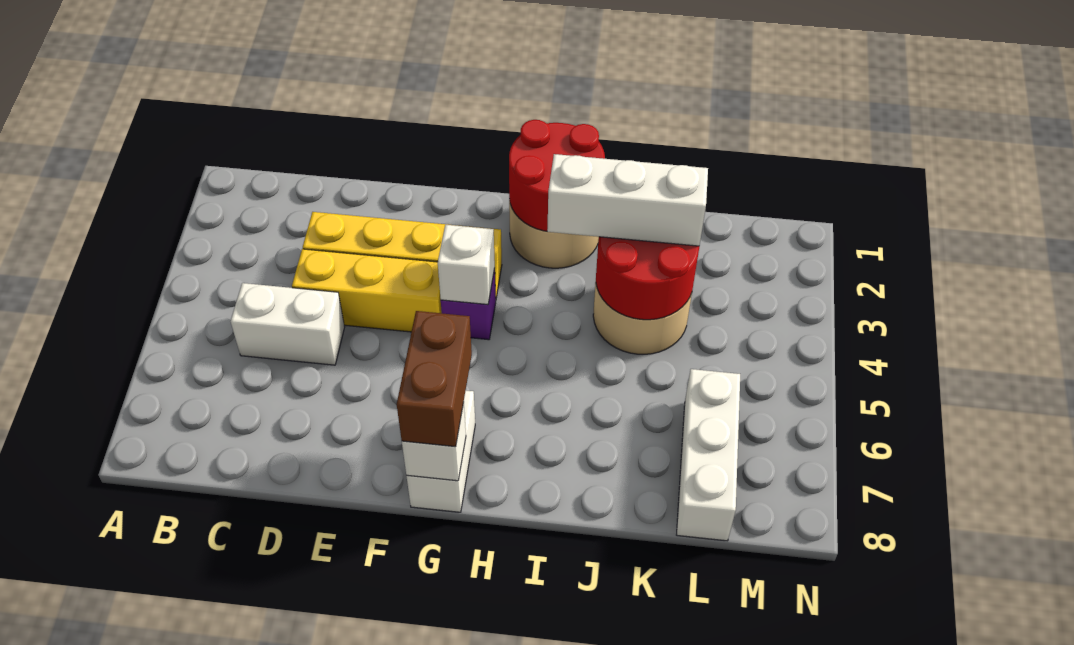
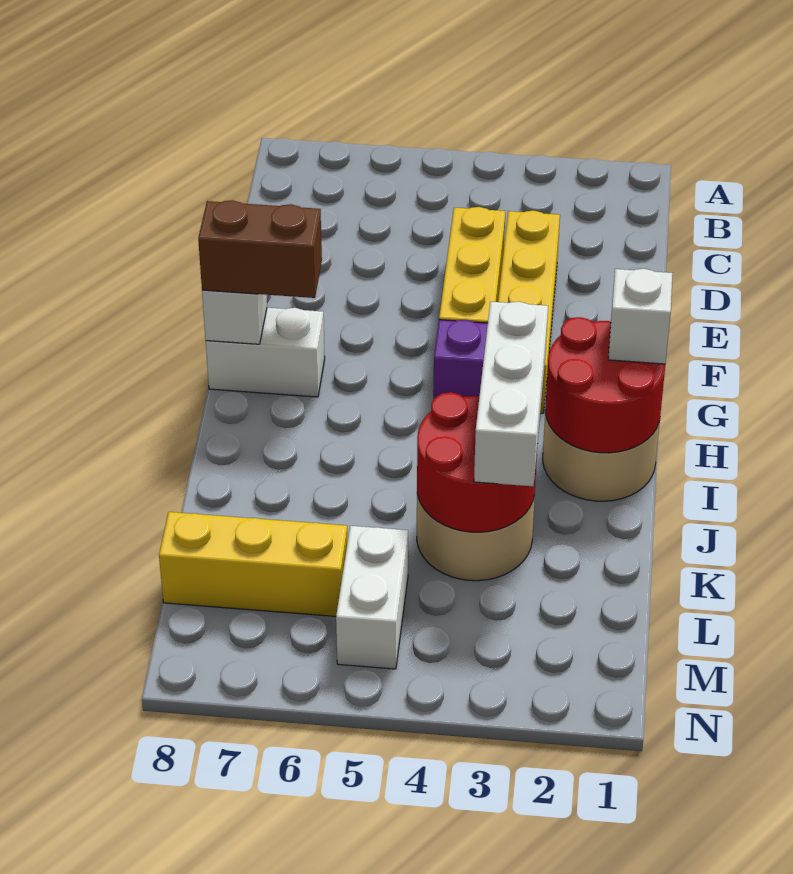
white 1x2 brick [231,283,345,365] -> white 1x2 brick moved to [336,526,408,669]
white 1x1 brick [438,225,495,305] -> white 1x1 brick moved to [608,269,673,364]
white 1x3 brick [677,369,740,541] -> yellow 1x3 brick [159,512,348,616]

